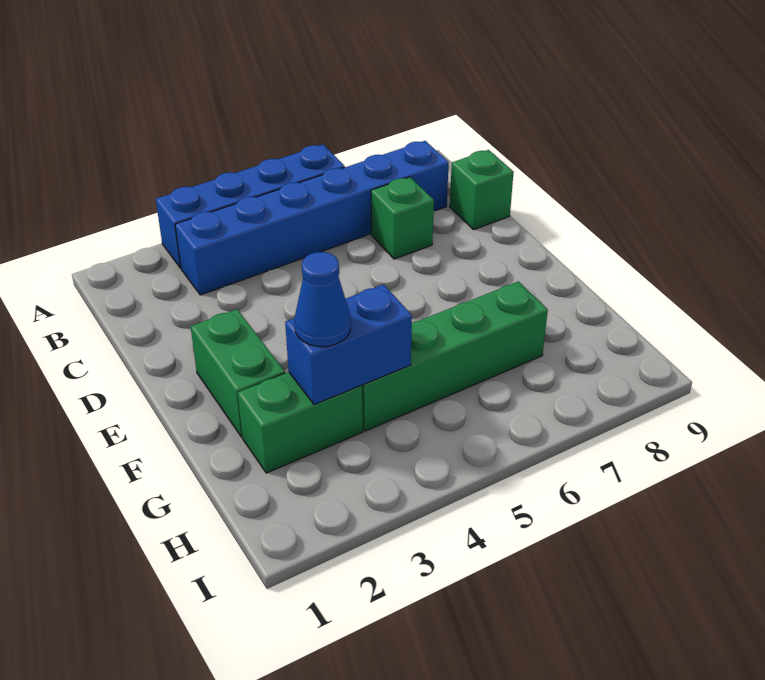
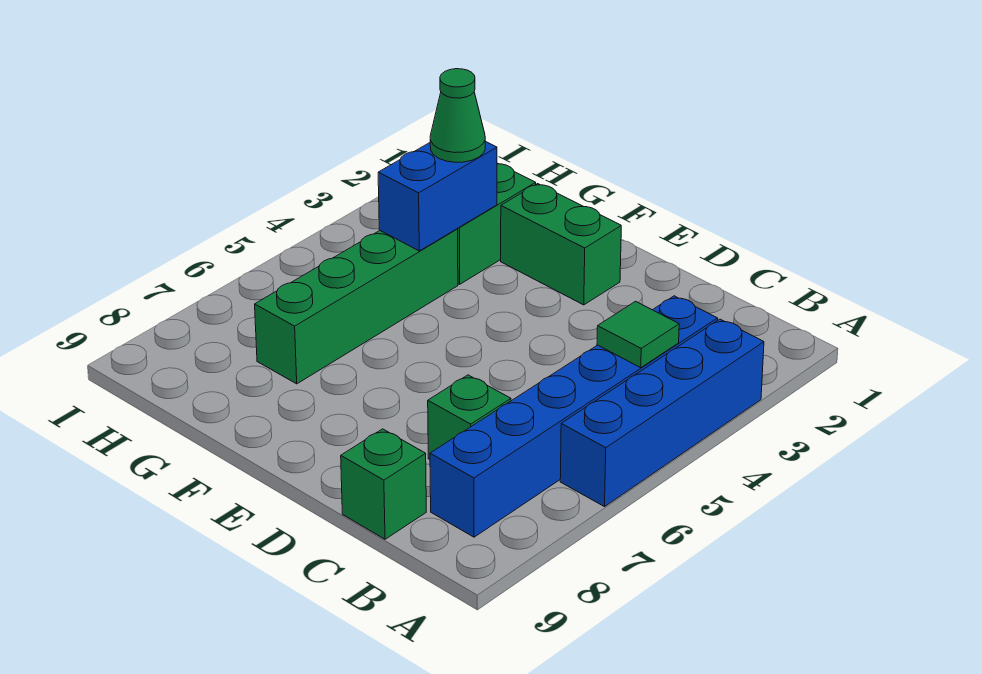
none -> green 1x1 tile [597,301,679,368]
blue 1x1 cone [295,252,351,347] -> green 1x1 cone [430,69,485,162]

